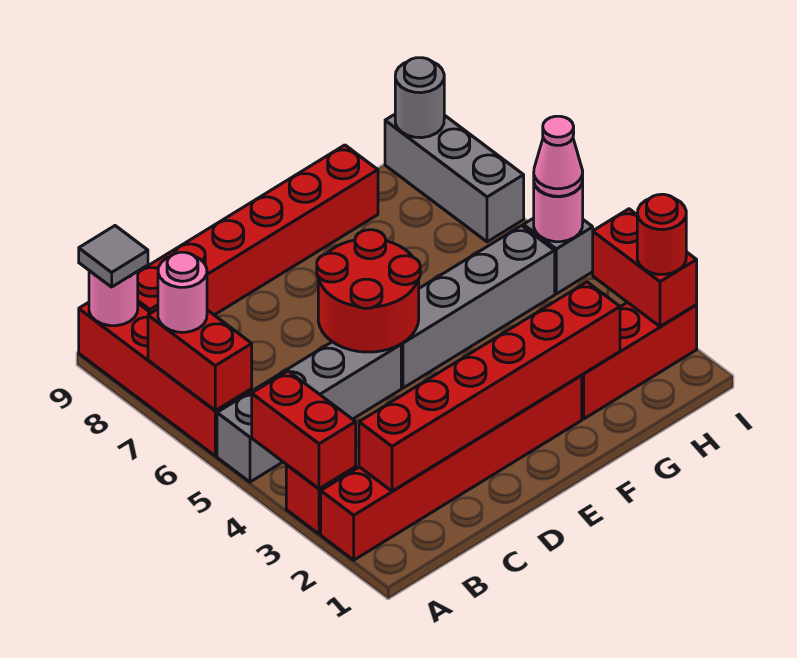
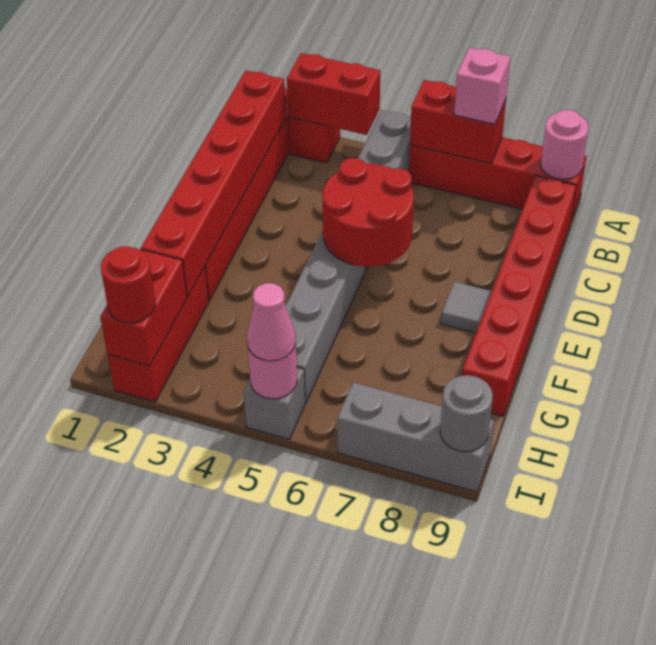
pink 1x1 round brick [158,252,207,332] -> pink 1x1 brick [454,48,510,124]
grey 1x1 tile [79,226,148,287] -> grey 1x1 tile moved to [441,282,492,333]
red 1x2 brick [593,209,697,327] -> red 1x2 brick turned to [100,249,187,366]

